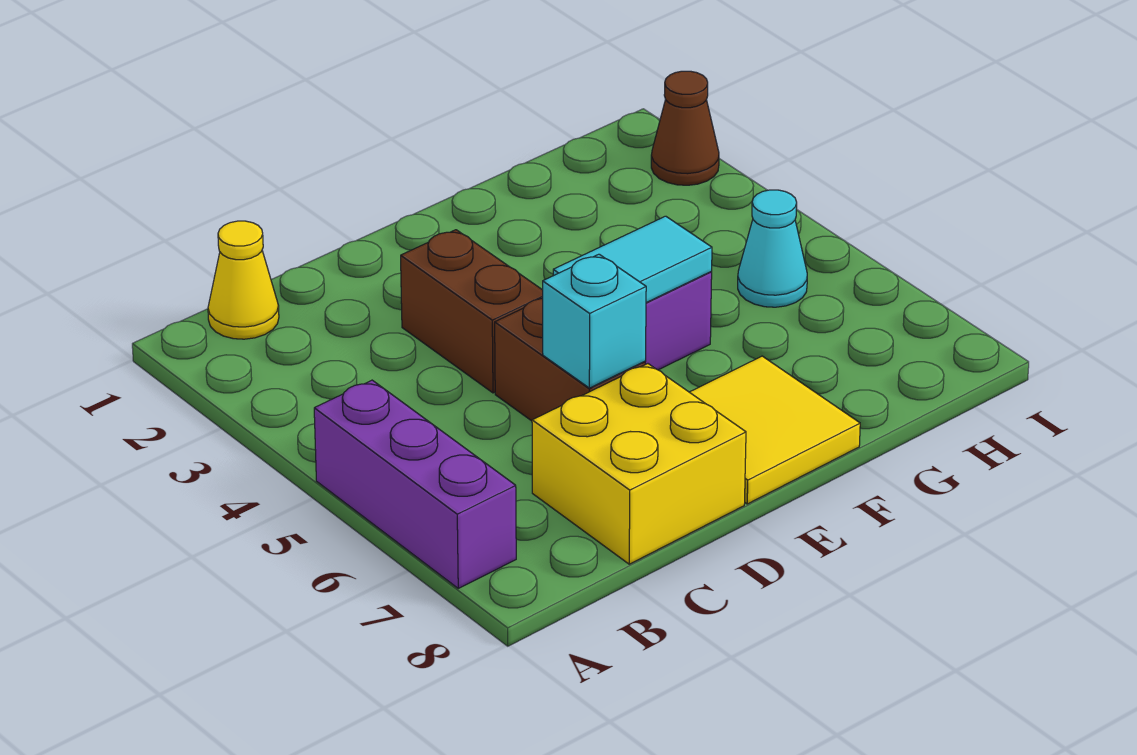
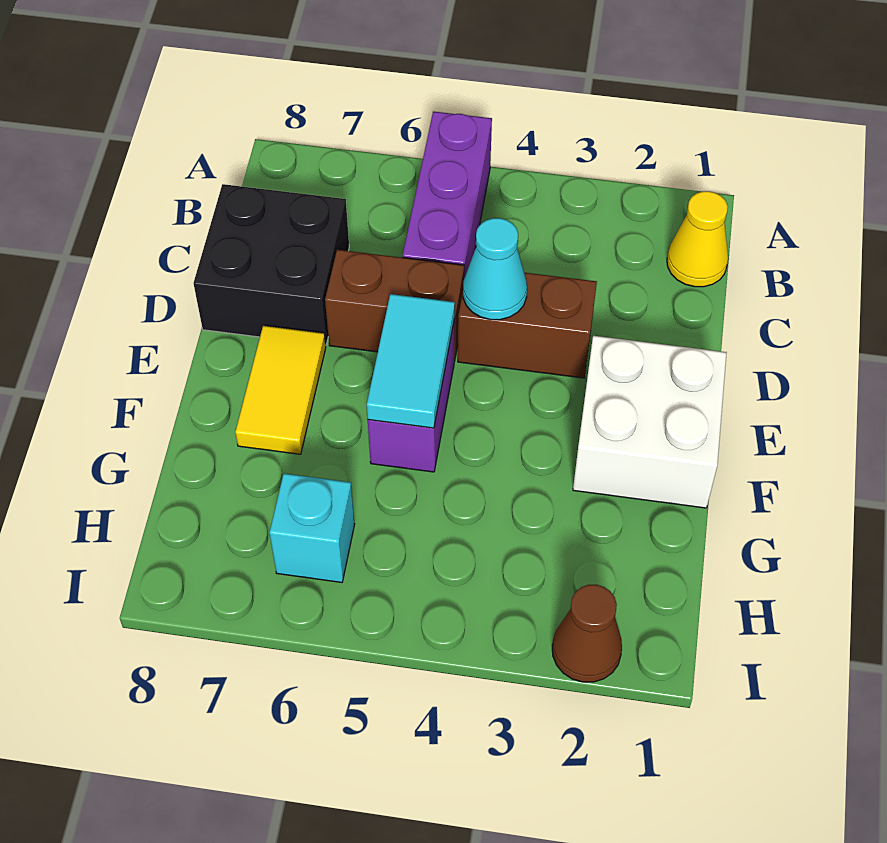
purple 1x3 brick [314,380,516,588] -> purple 1x3 brick turned to [403,111,492,278]
yellow 2x2 brick [532,364,746,564] -> black 2x2 brick [193,184,349,345]
cyan 1x1 brick [543,254,646,388] -> cyan 1x1 brick moved to [269,473,355,582]
none -> white 2x2 brick [573,336,727,508]
yellow 2x2 tile [690,356,860,504] -> yellow 1x2 tile [235,326,326,454]
cyan 1x1 cone [738,190,807,307] -> cyan 1x1 cone moved to [463,218,527,320]

